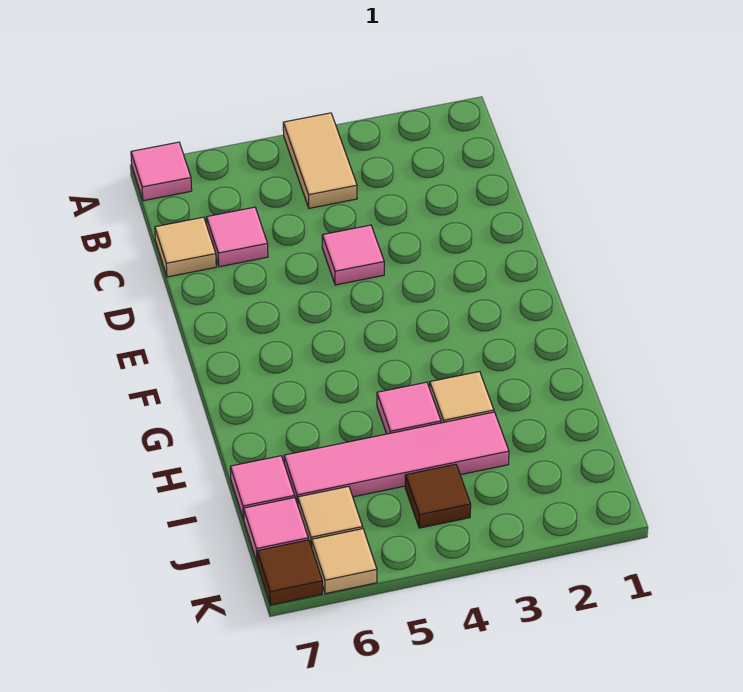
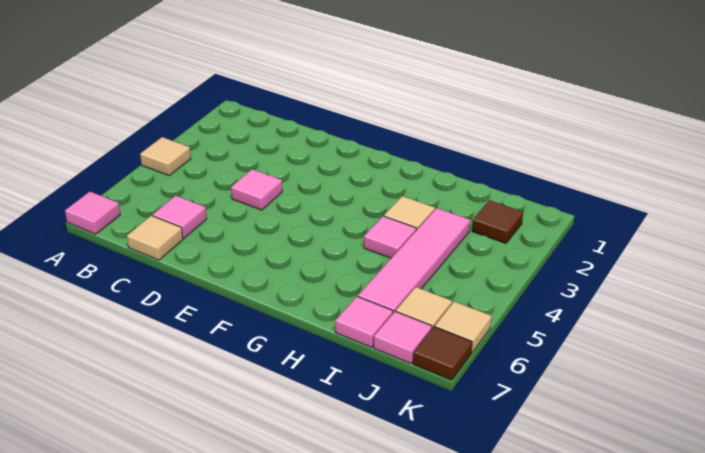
tan 1x2 tile [283,113,357,208] -> tan 1x1 tile [140,137,191,175]
brown 1x1 tile [405,464,471,528] -> brown 1x1 tile moved to [472,200,523,243]

